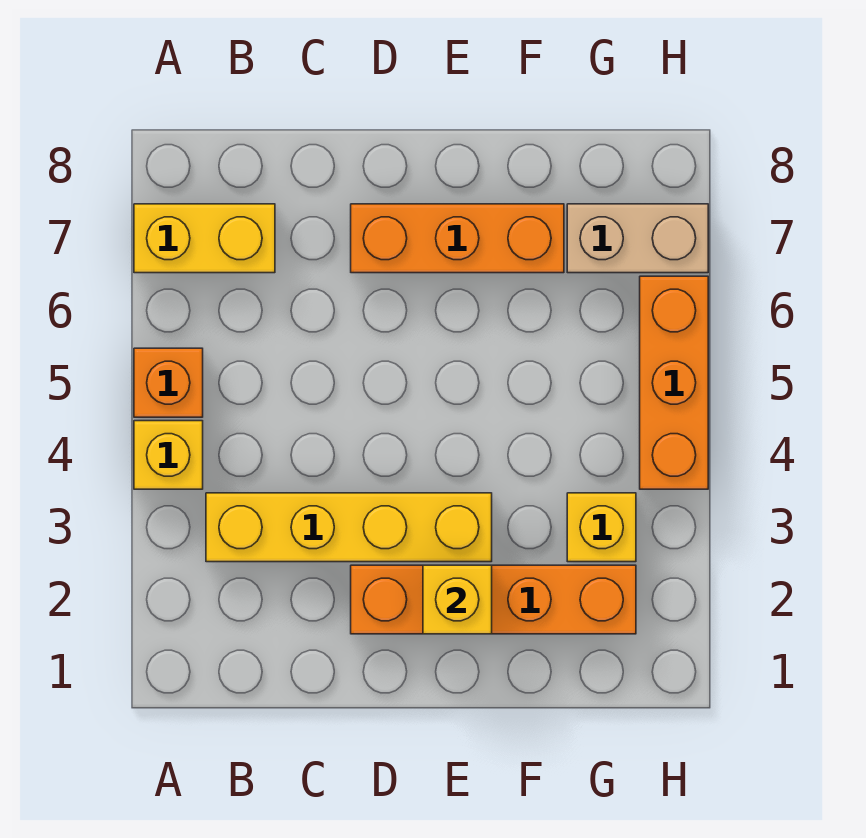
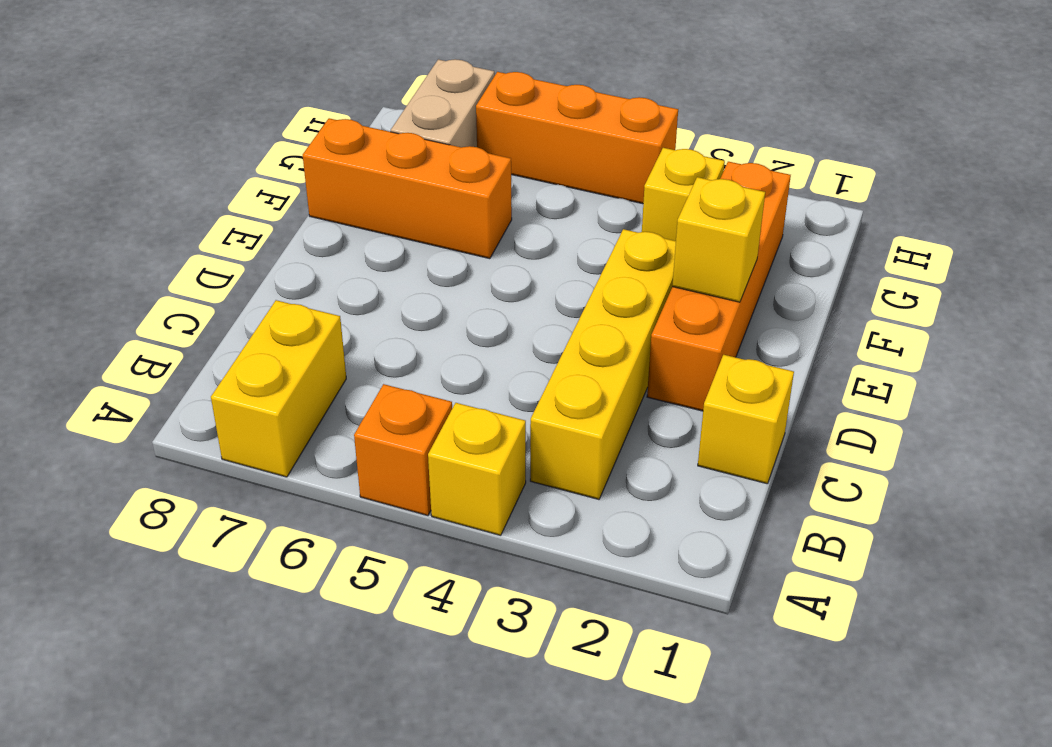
none -> yellow 1x1 brick [698,355,794,484]
orange 1x3 brick [351,204,564,273] -> orange 1x3 brick turned to [303,118,512,259]

